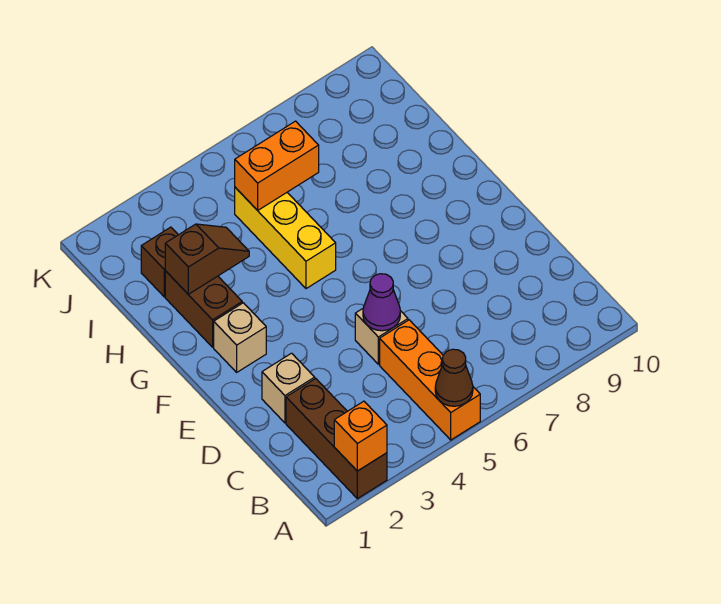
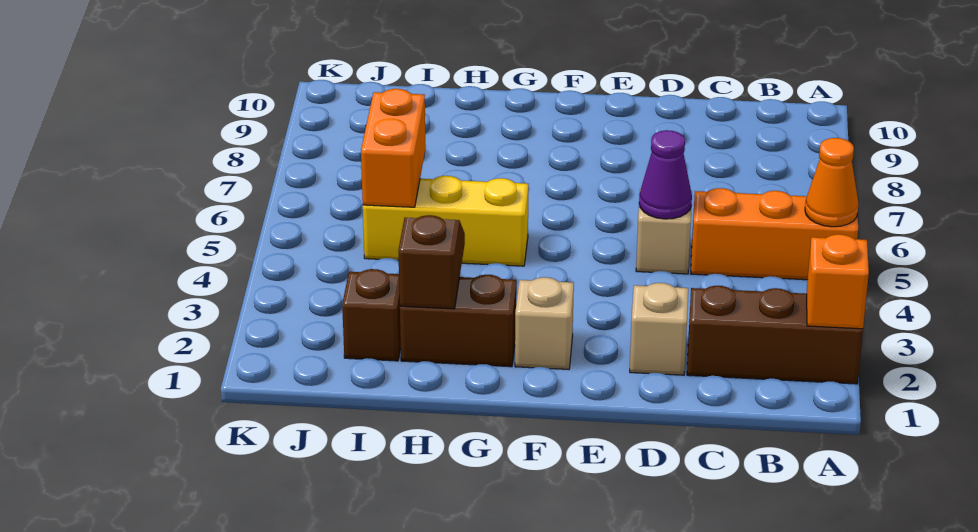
brown 1x1 cone [435,349,473,406] -> orange 1x1 cone [805,138,859,227]

